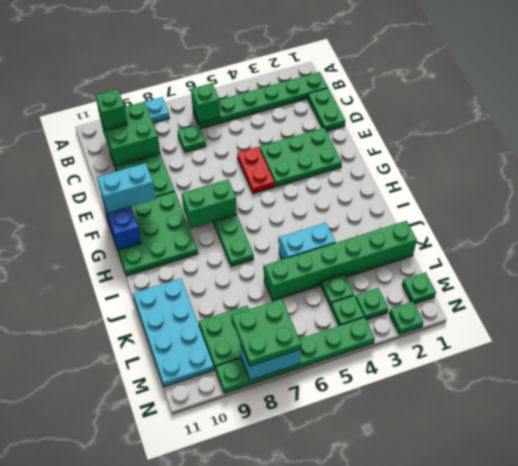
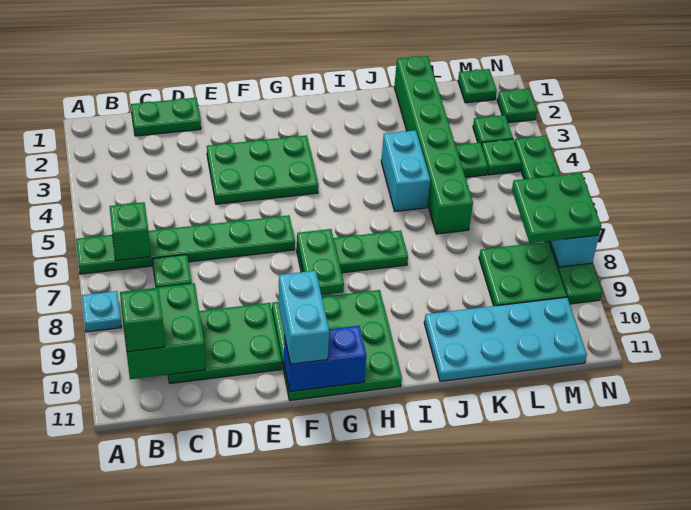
green 1x6 plate [193,72,328,129] -> green 1x6 plate turned to [76,215,295,274]
green 2x3 plate [260,128,342,187] -> green 2x3 plate turned to [207,135,318,204]
red 1x2 plate [237,147,275,194] -> none
green 1x2 brick [182,180,237,228] -> green 1x2 plate [297,229,344,295]

